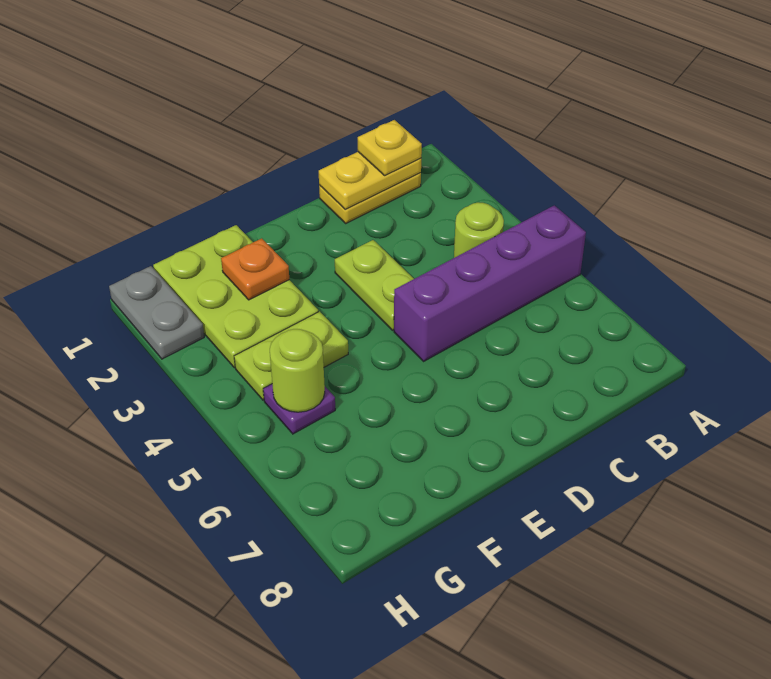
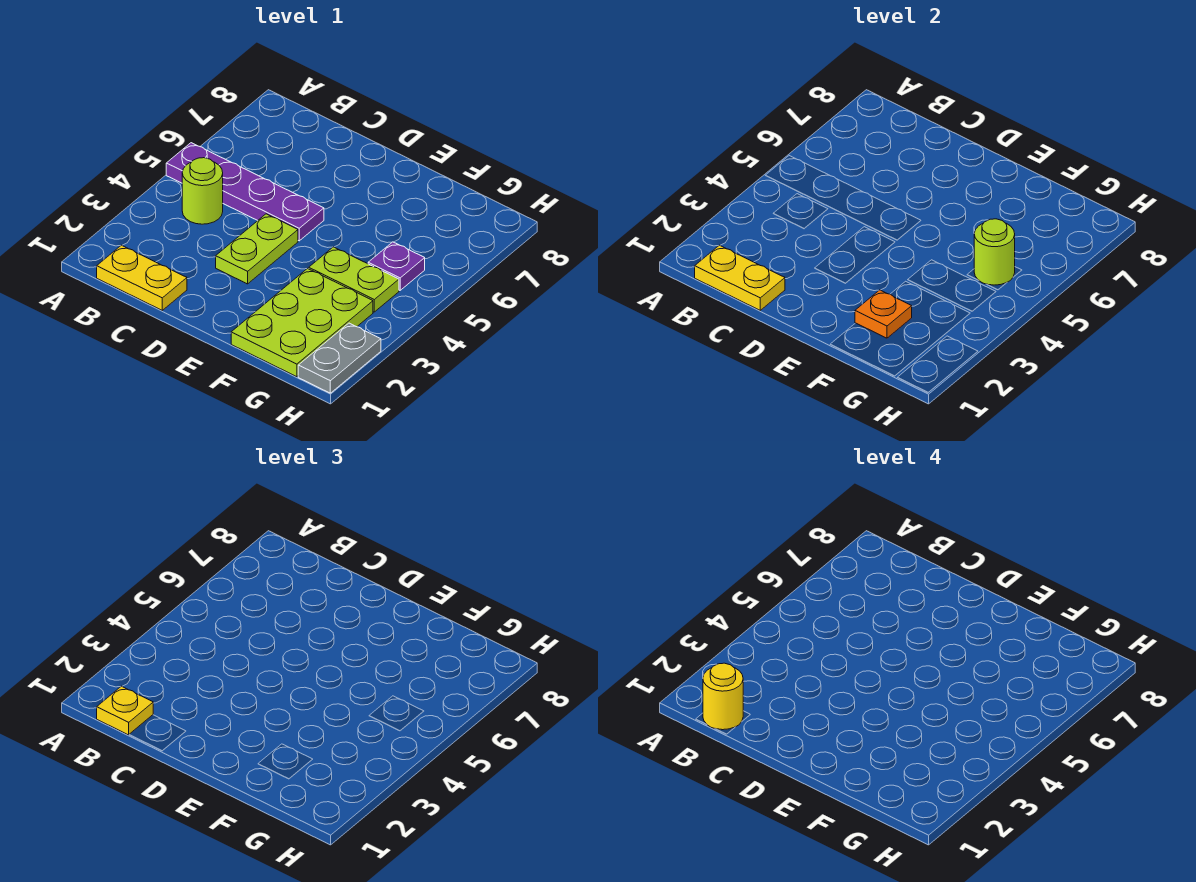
purple 1x4 brick [394,205,586,361] -> purple 1x4 plate [166,143,324,241]
none -> yellow 1x1 round brick [703,663,743,730]

